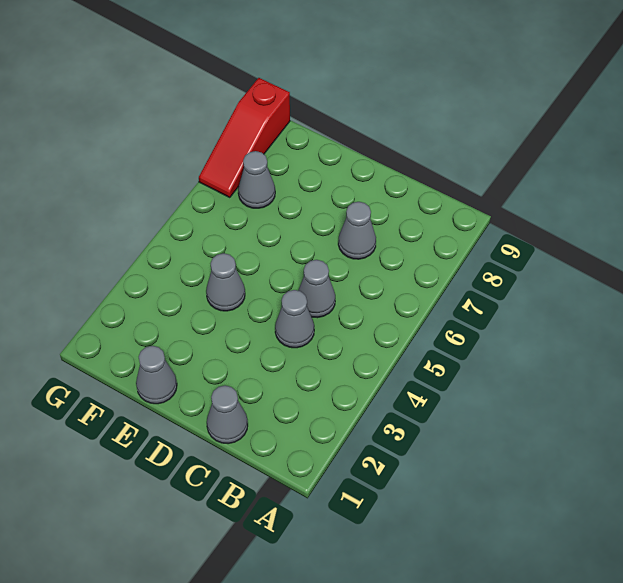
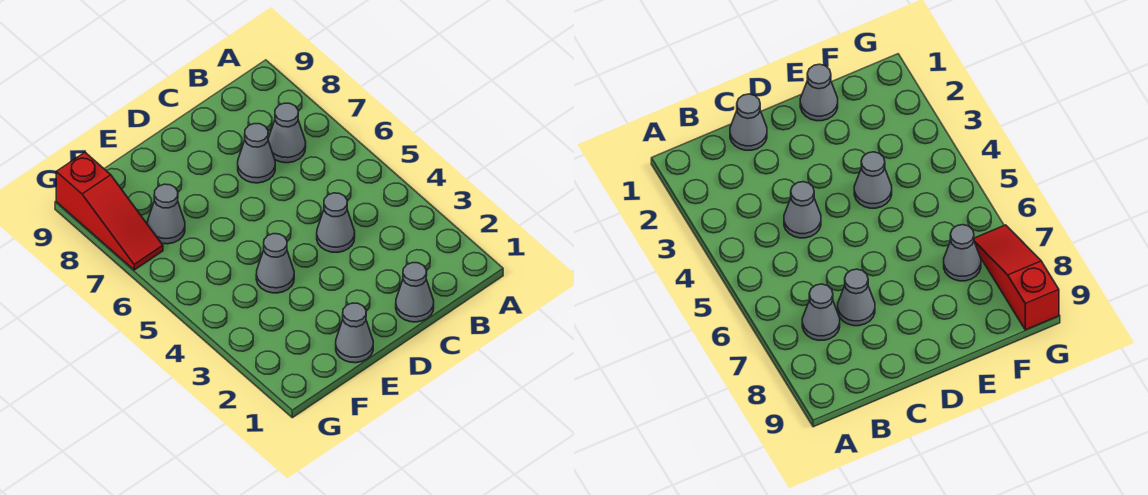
grey 1x1 cone [298,260,335,318] -> grey 1x1 cone moved to [268,103,306,163]

